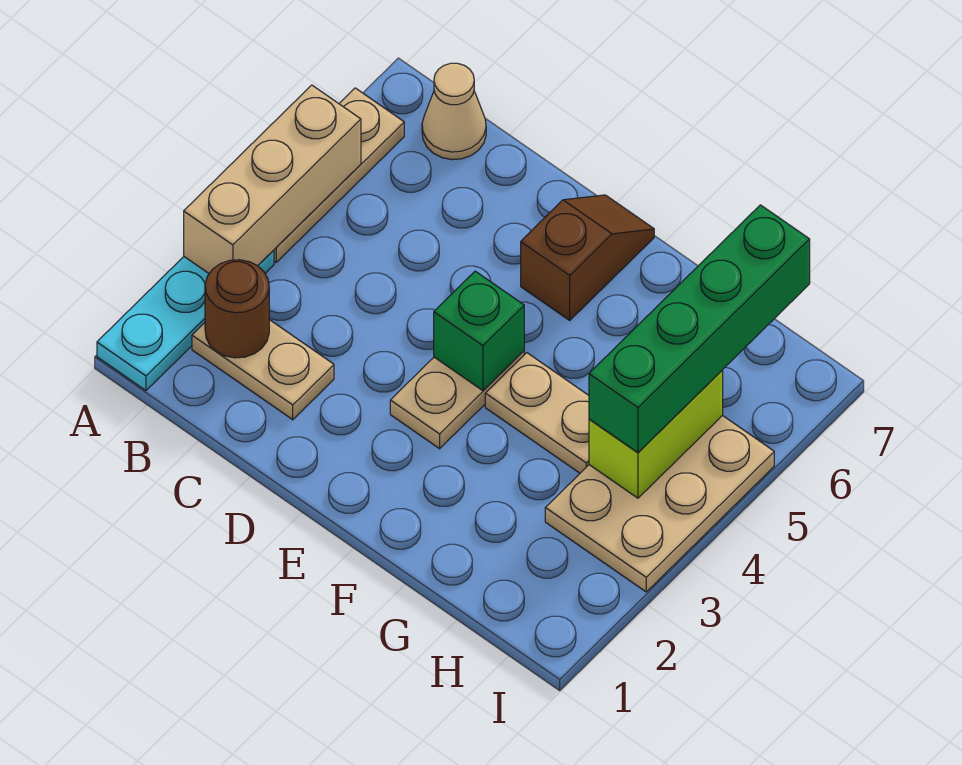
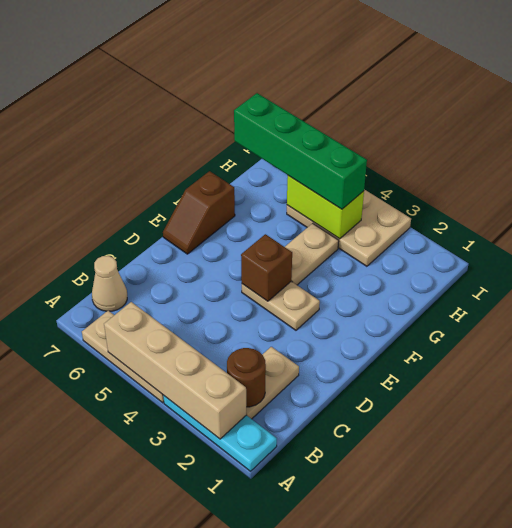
tan 1x3 brick [184,85,361,273] -> tan 1x4 brick [104,302,246,439]
green 1x1 brick [434,271,524,391] -> brown 1x1 brick [241,234,292,301]
brown 1x2 slope [521,195,654,320] -> brown 1x2 slope turned to [163,171,235,254]

